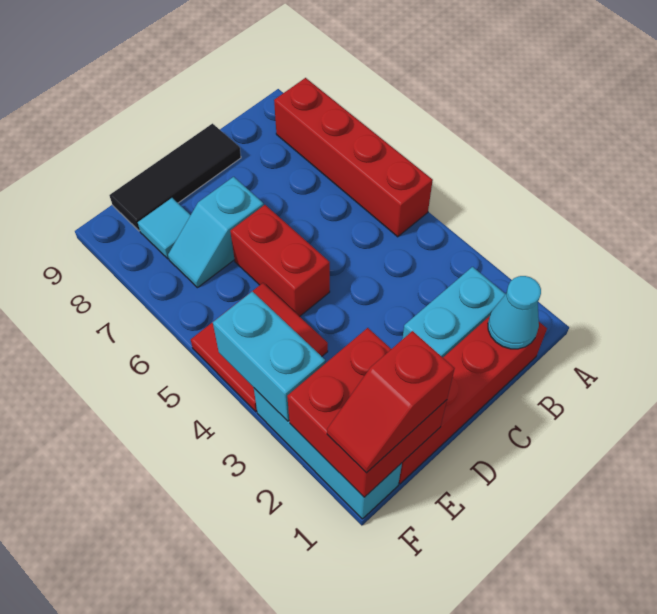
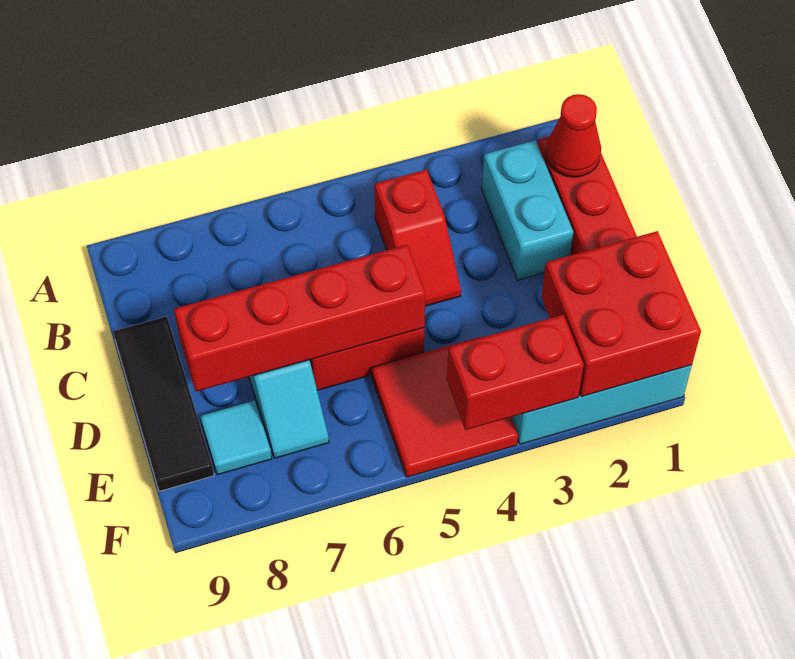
red 1x4 brick [274,78,433,237] -> red 1x4 brick moved to [174,245,425,392]
cyan 1x1 cone [488,276,541,349] -> red 1x1 cone [546,94,601,177]
red 1x2 slope [327,331,455,473] -> red 1x2 slope moved to [375,170,461,306]
cyan 1x2 brick [213,291,325,421] -> red 1x2 brick [447,315,584,430]

